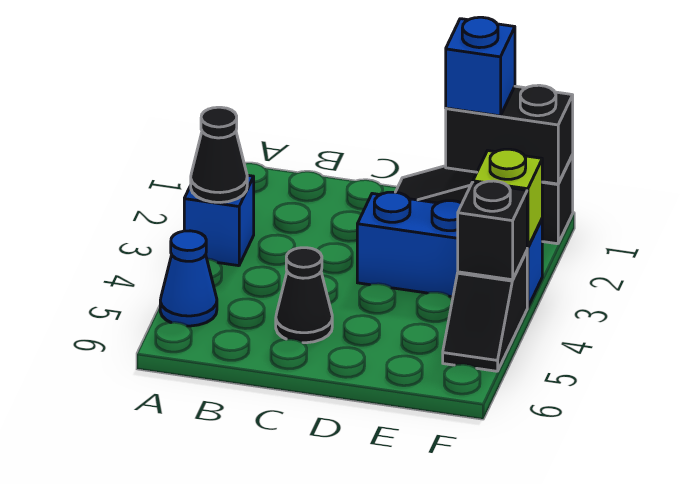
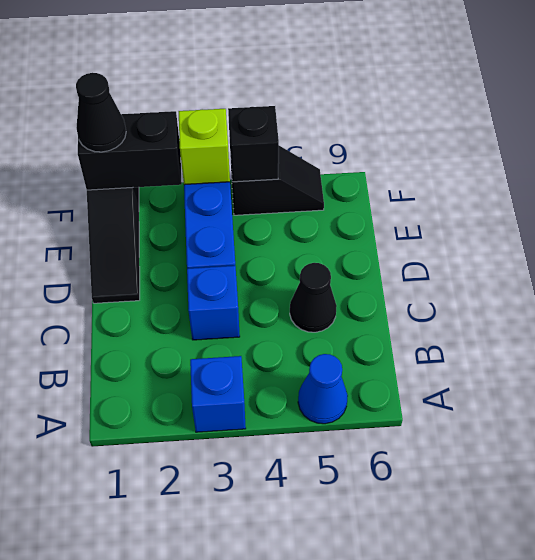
black 1x1 cone [191,107,247,202] -> black 1x1 cone moved to [76,73,126,152]
black 1x2 brick [446,85,573,184] -> black 1x2 brick turned to [78,111,182,190]
blue 1x1 brick [446,17,515,116] -> blue 1x1 brick moved to [187,266,240,340]

